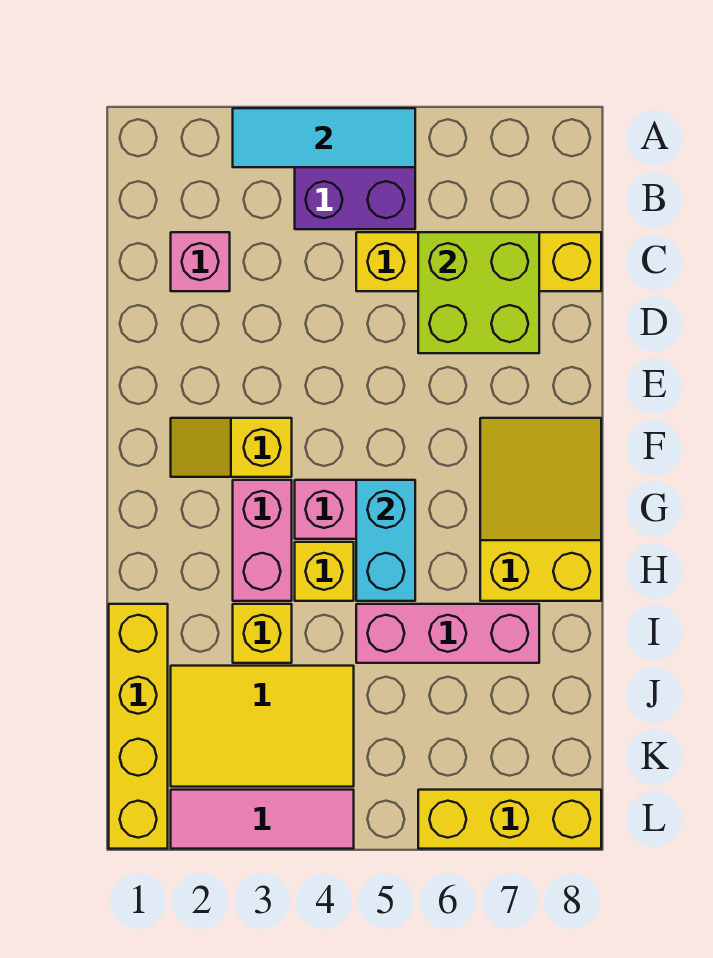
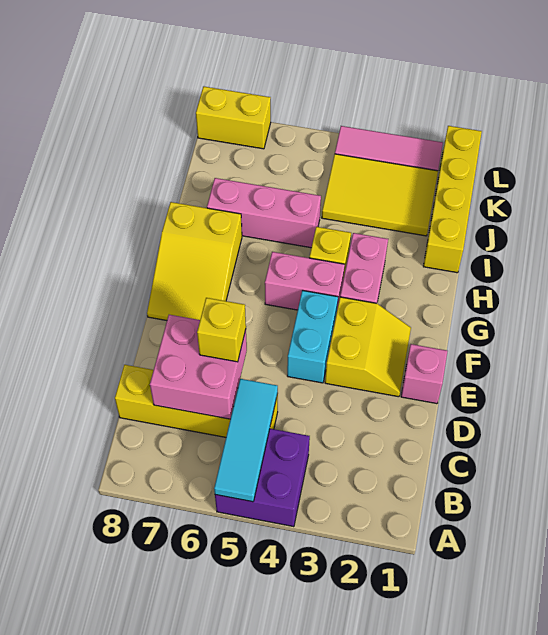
cyan 1x3 tile [233,108,415,167] -> cyan 1x3 tile turned to [214,379,278,502]
pink 1x1 brick [171,232,230,291] -> pink 1x1 brick moved to [401,344,448,404]
lime 2x2 brick [418,232,539,353] -> pink 2x2 brick [150,315,247,419]
yellow 1x2 slope [171,418,292,477] -> yellow 2x2 slope [325,297,411,397]
cyan 1x2 brick [356,480,415,601] -> cyan 1x2 brick moved to [287,290,338,383]
yellow 1x1 brick [233,604,292,663] -> yellow 1x1 brick moved to [197,298,246,362]
yellow 1x3 brick [418,790,601,849] -> yellow 1x2 brick [196,86,271,149]

